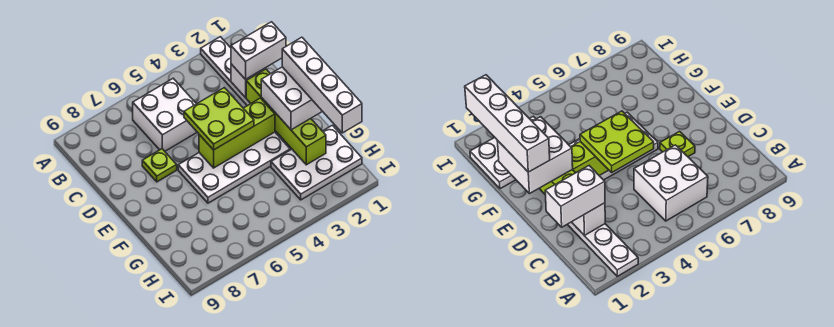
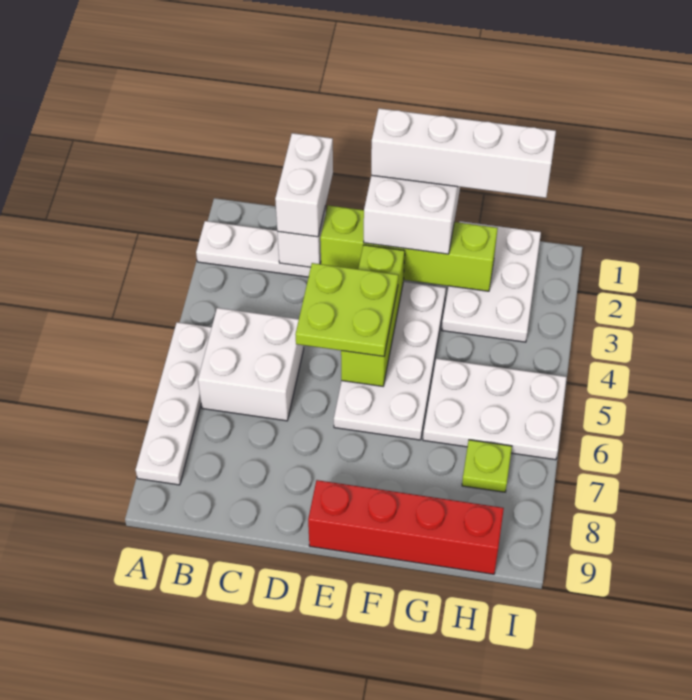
none -> white 1x4 plate [136,322,212,485]
lime 1x1 plate [142,149,177,182] -> lime 1x1 plate moved to [462,440,512,492]
none -> red 1x4 brick [308,480,504,574]
none -> white 2x3 plate [423,358,567,460]

